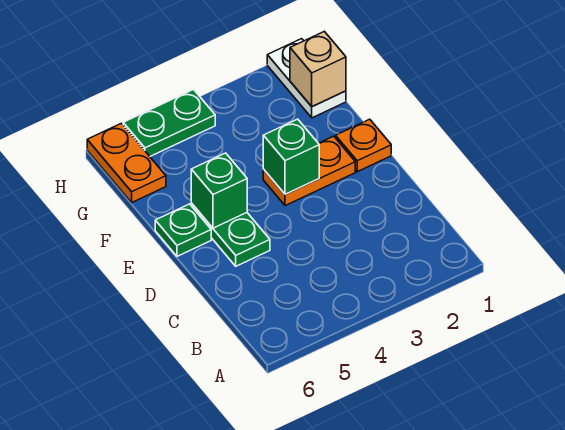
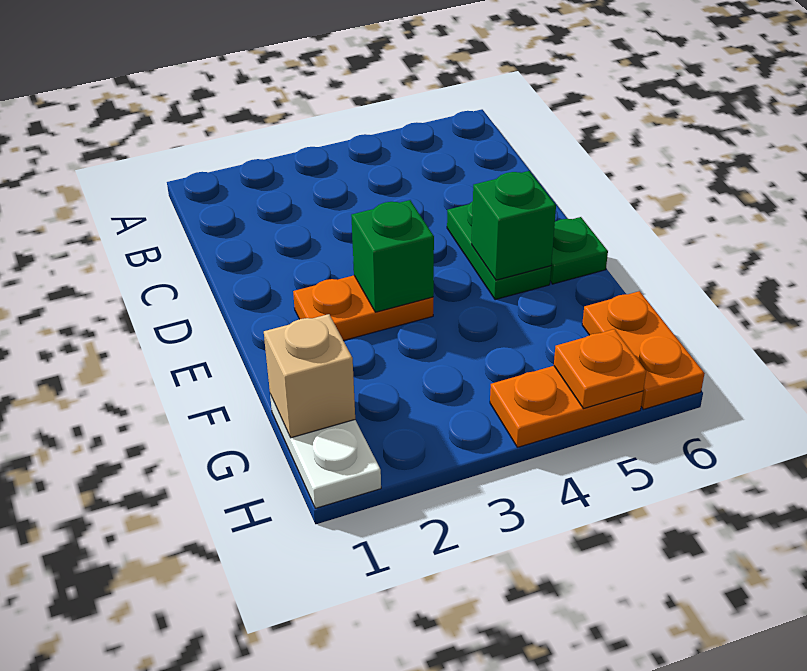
orange 1x1 plate [336,119,391,172] -> orange 1x1 plate moved to [554,329,646,409]
green 1x2 plate [123,90,215,156] -> orange 1x2 plate [490,366,643,447]

